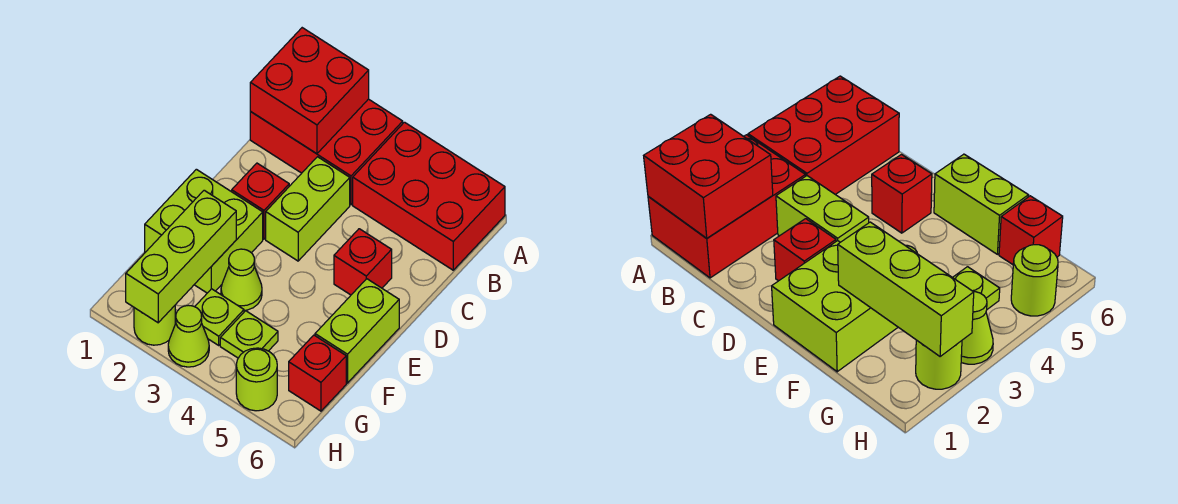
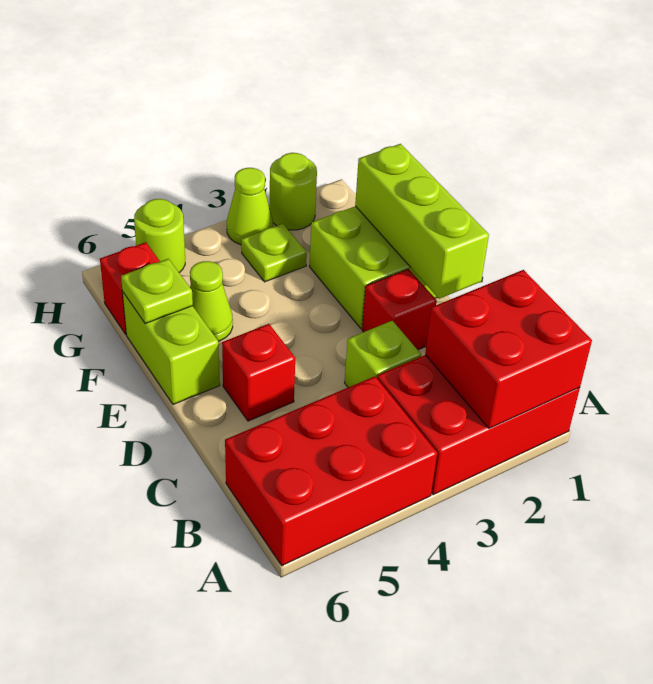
lime 1x2 brick [266,157,350,261] -> lime 1x1 brick [345,321,421,387]
lime 1x3 brick [126,190,236,323] -> lime 1x3 brick moved to [355,144,489,299]
lime 1x1 cone [221,249,262,310] -> lime 1x1 cone moved to [190,261,233,341]
lime 1x1 plate [220,311,278,358] -> lime 1x1 plate moved to [121,259,193,324]

